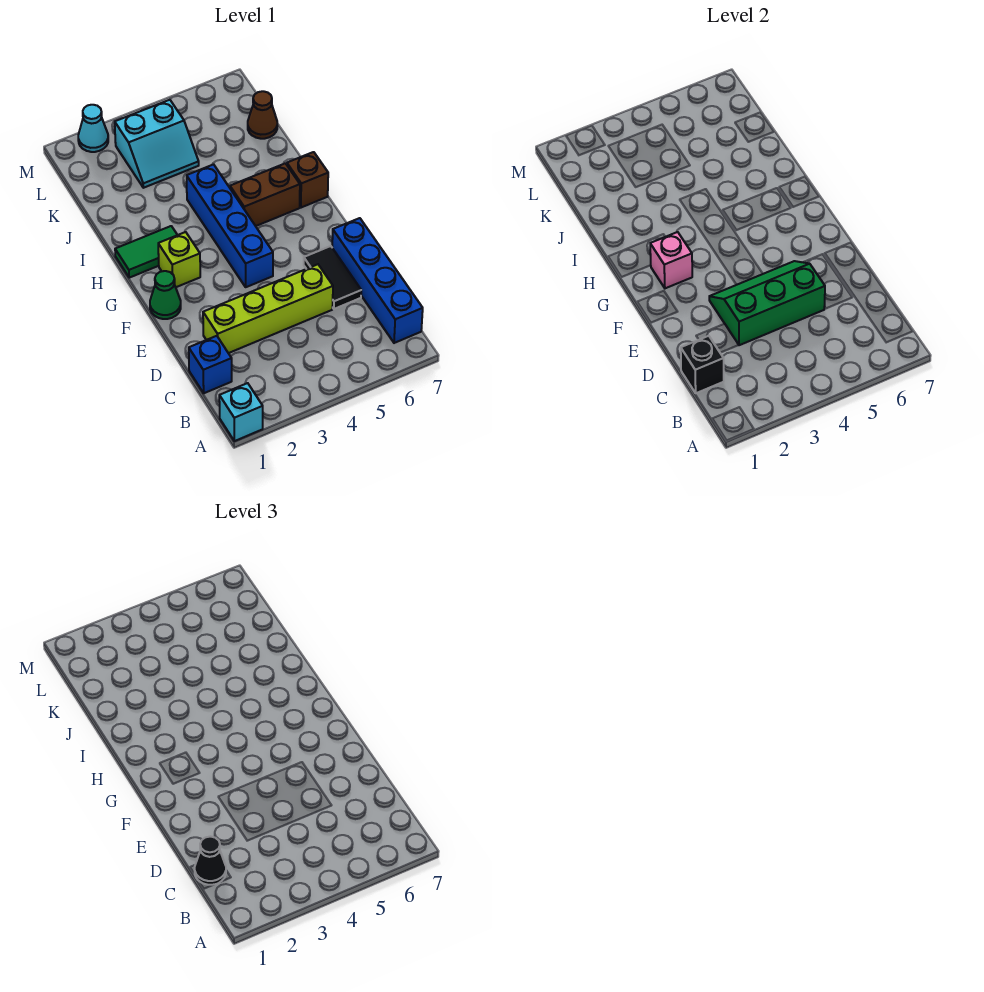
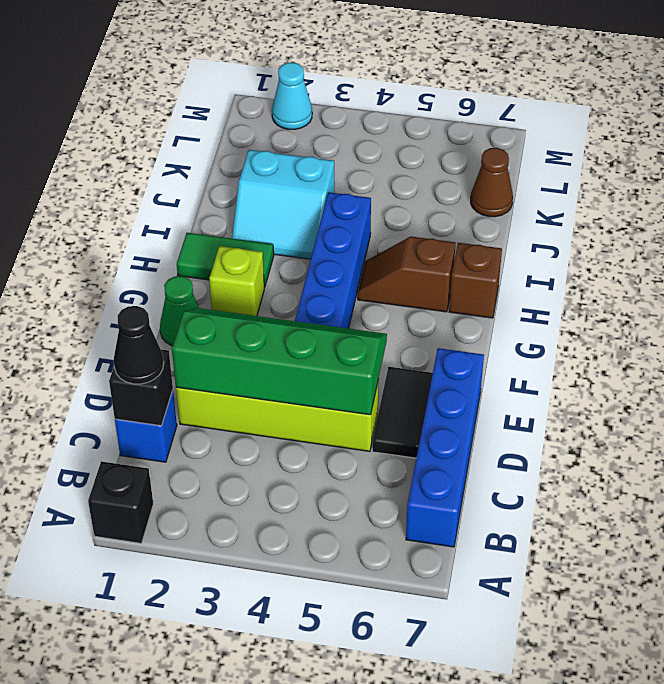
cyan 1x1 brick [219,383,263,441] -> black 1x1 brick [88,461,153,543]
green 2x3 slope [709,261,825,345] -> green 2x4 slope [172,308,387,415]
pink 1x1 brick [650,232,692,288] -> none
brown 1x2 brick [230,163,300,226] -> brown 1x2 slope [358,237,455,312]
cyan 2x2 slope [115,100,199,188] -> cyan 2x2 slope moved to [232,150,334,259]

